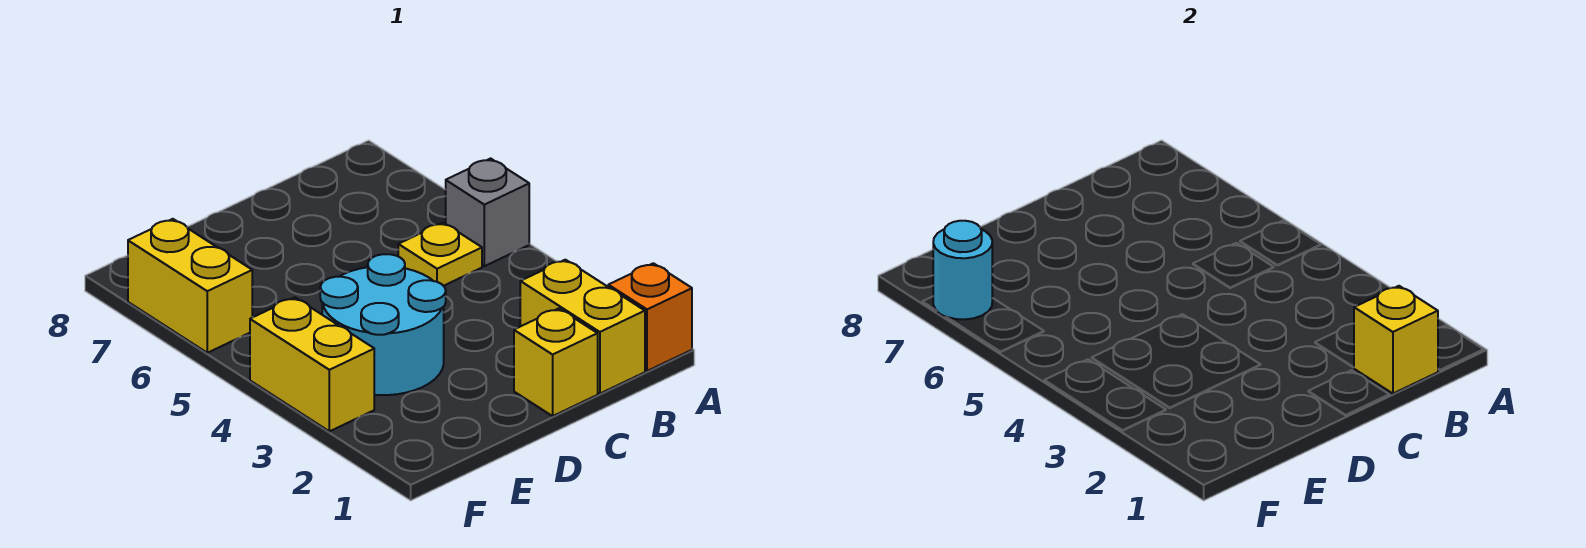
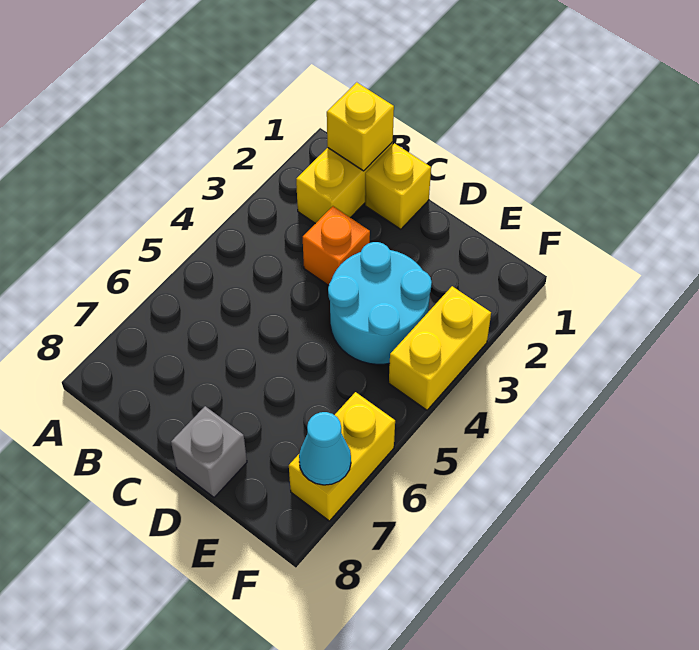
orange 1x1 brick [608,263,692,371] -> orange 1x1 brick moved to [303,206,370,286]
grey 1x1 brick [446,158,529,266] -> grey 1x1 brick moved to [171,406,247,497]
yellow 1x1 plate [398,223,482,286] -> none
cyan 1x1 round brick [933,221,992,319] -> cyan 1x1 cone [299,412,351,485]

